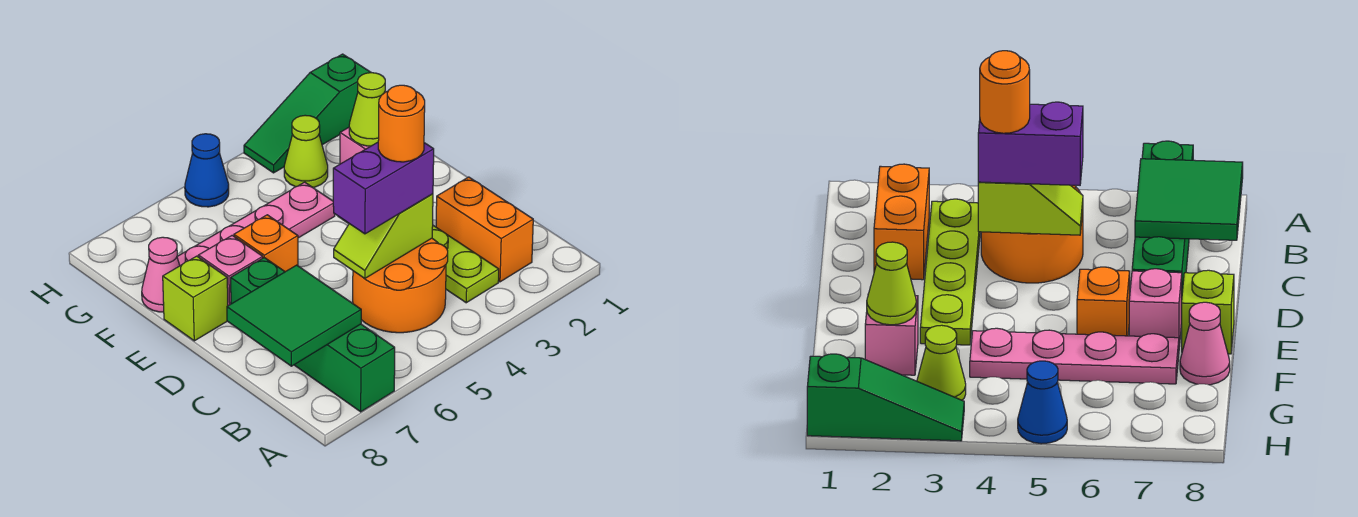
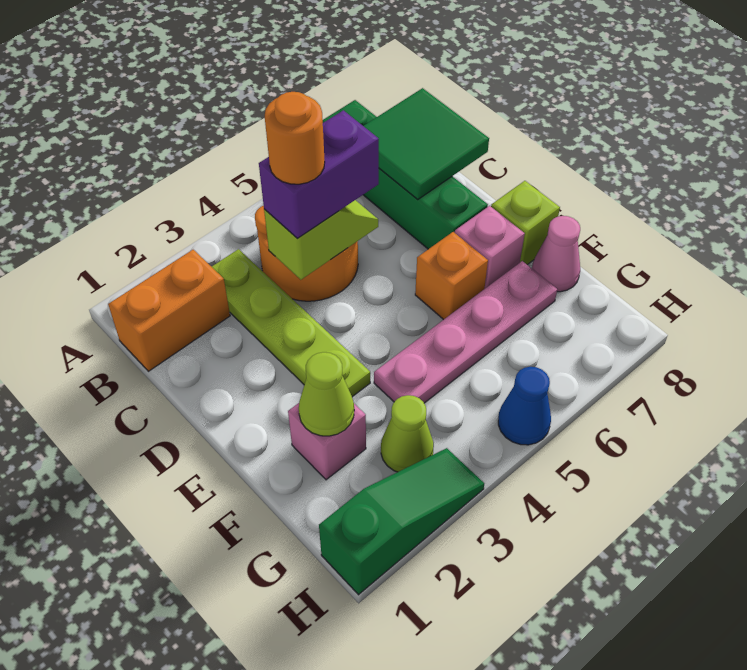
orange 1x2 brick [436,177,533,282] -> orange 1x2 brick turned to [108,250,230,371]

